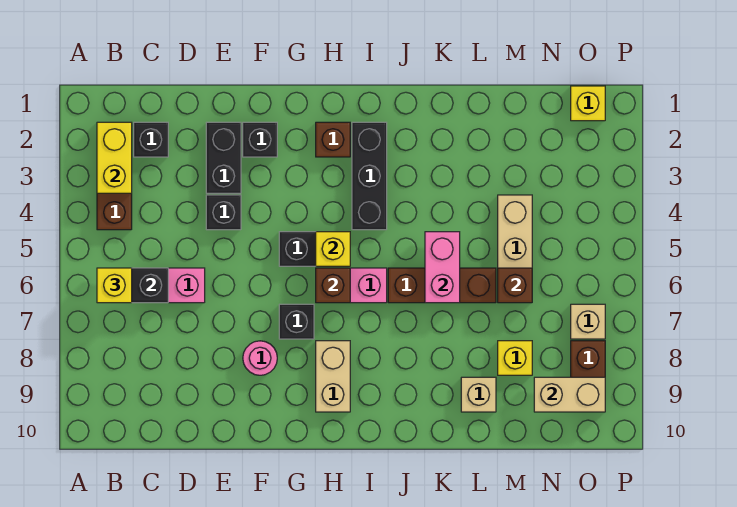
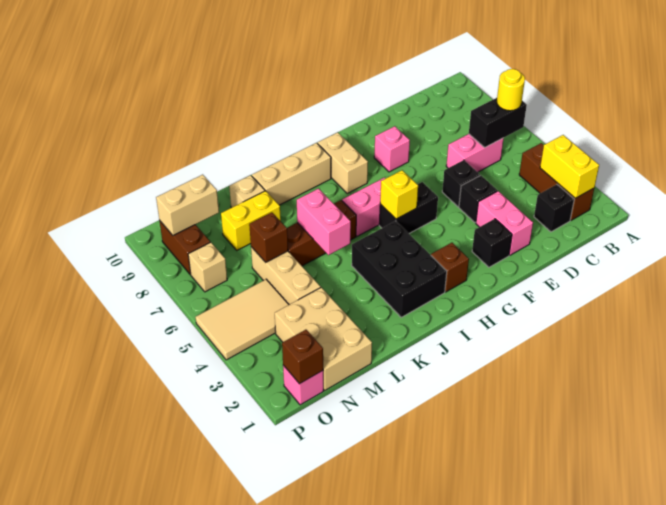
yellow 1x1 brick [97,268,132,303] -> yellow 1x1 round brick [497,69,525,111]
black 1x2 brick [206,122,241,193] -> pink 1x2 brick [476,191,533,255]
pink 1x1 round brick [243,341,277,375] -> pink 1x1 brick [374,126,410,172]
black 1x1 brick [279,304,314,339] -> black 1x1 brick moved to [442,160,480,207]
brown 1x1 brick [316,268,350,303] -> brown 1x1 brick moved to [282,330,323,384]
black 1x3 brick [352,122,387,230] -> black 2x3 brick [352,221,447,317]
none -> tan 1x3 brick [252,143,331,205]
none -> tan 2x3 brick [275,287,372,390]
yellow 1x1 brick [498,341,532,375] -> yellow 1x2 brick [221,191,281,250]
none -> tan 2x3 tile [196,279,289,360]
yellow 1x1 brick [571,86,605,121] -> pink 1x1 brick [283,365,323,405]

